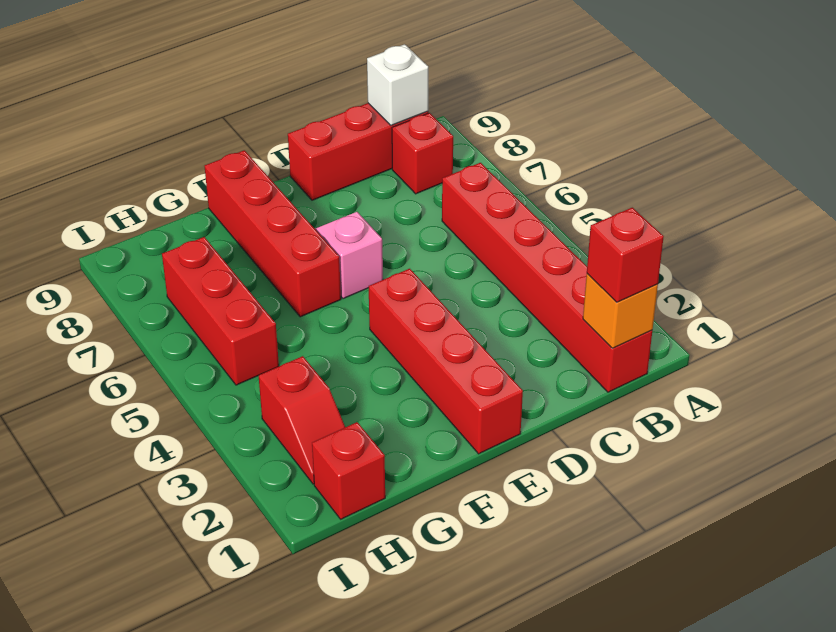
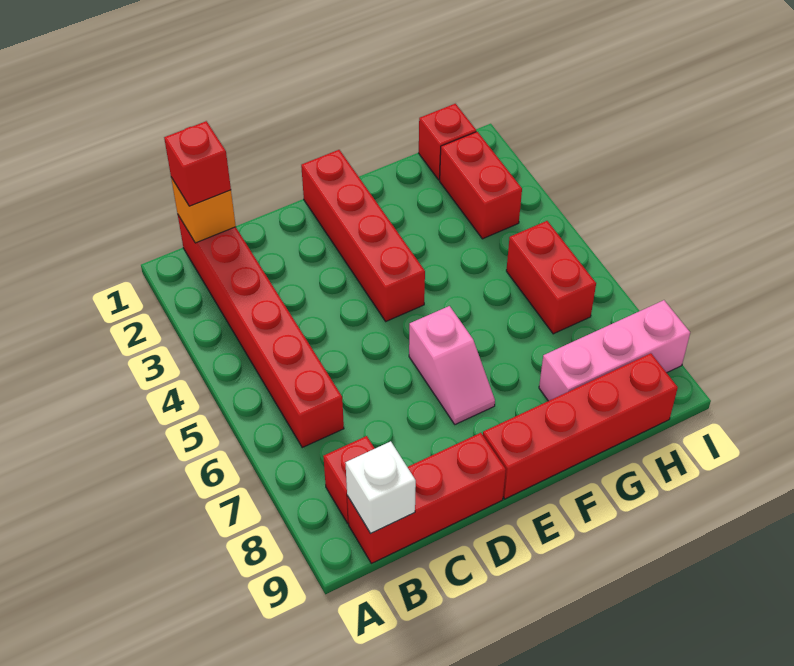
red 1x4 brick [205,150,341,317] -> red 1x4 brick turned to [483,353,678,499]
none -> pink 1x3 brick [539,300,690,401]
red 1x2 slope [259,356,345,484] -> red 1x2 brick [440,132,522,239]
red 1x3 brick [162,237,279,385] -> red 1x2 brick [506,221,596,334]

